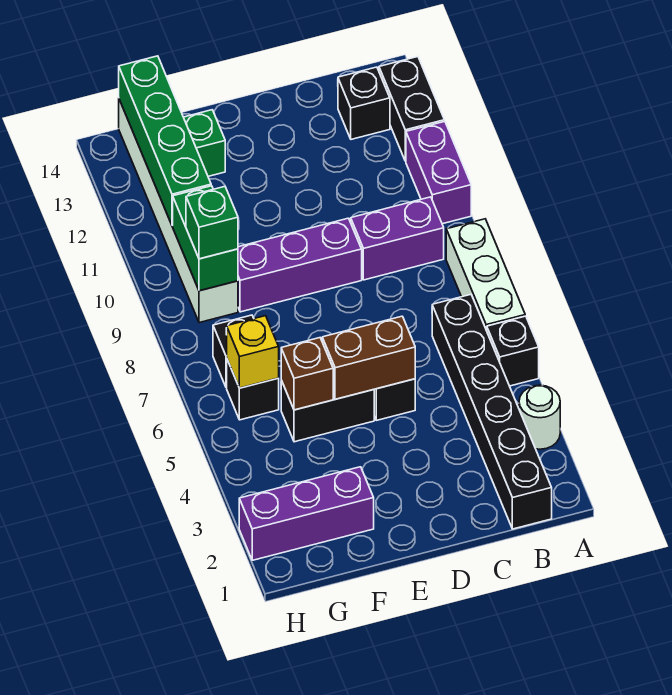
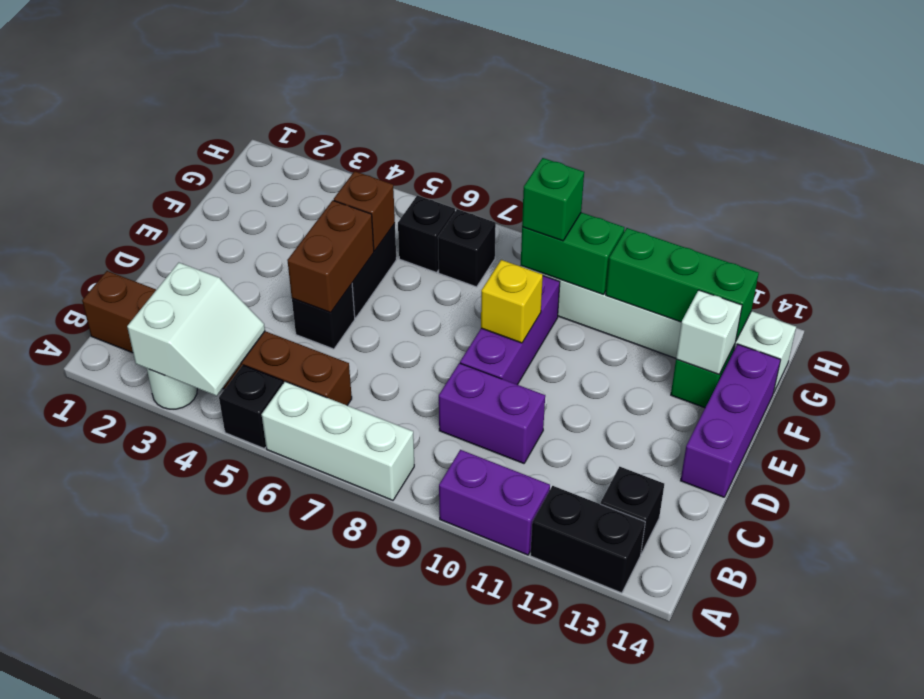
none -> white 2x2 slope [127,263,265,396]
black 1x6 brick [432,295,552,529] -> brown 1x6 brick [82,271,352,405]
purple 1x2 brick [350,197,444,280] -> purple 1x2 brick turned to [439,363,545,463]
purple 1x3 brick [239,467,374,560] -> purple 1x3 brick moved to [681,344,781,497]
none -> white 1x1 brick [676,290,742,374]
yellow 1x1 brick [226,316,279,388] -> yellow 1x1 brick moved to [481,260,543,343]
green 1x4 brick [119,56,211,226] -> green 1x3 brick [606,228,759,340]

